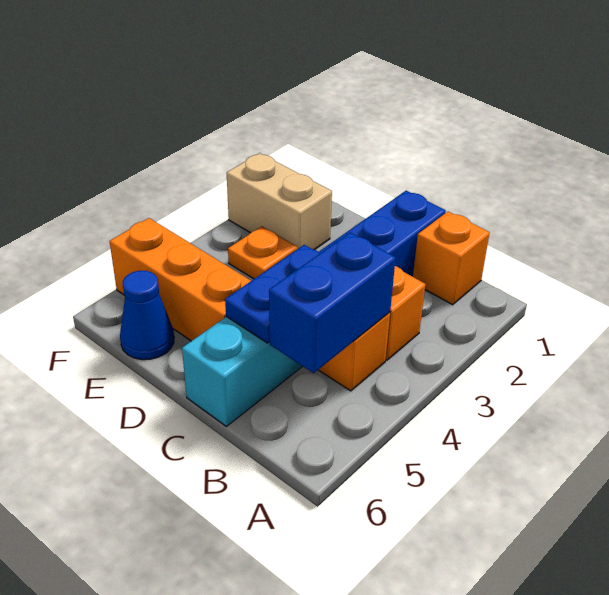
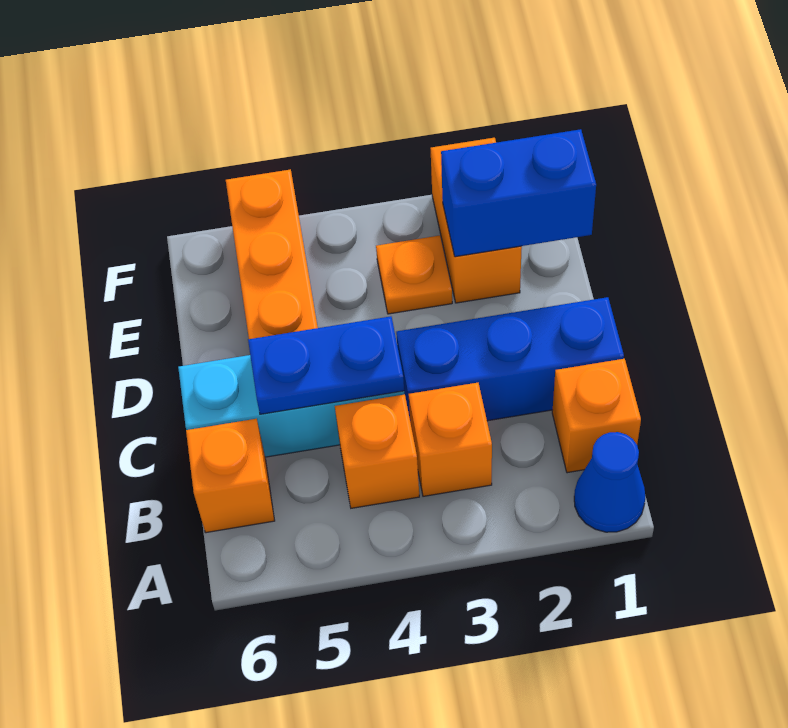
blue 1x2 brick [269,233,396,373] -> blue 1x2 brick moved to [441,129,596,257]
none -> orange 1x1 brick [186,419,275,533]
tan 1x2 brick [227,153,332,250] -> orange 1x2 brick [431,138,522,303]
blue 1x1 cone [120,271,174,360] -> blue 1x1 cone moved to [574,432,645,532]

